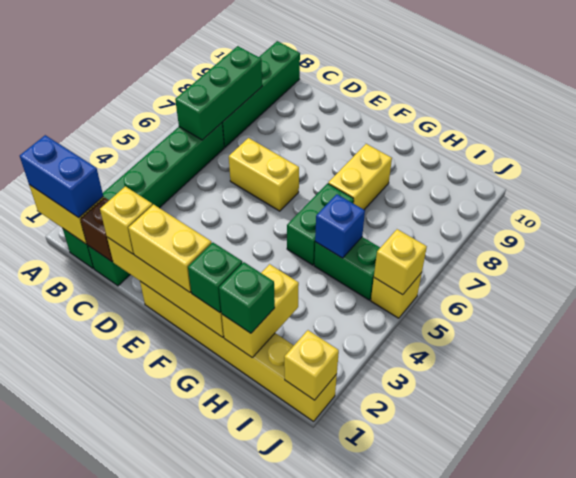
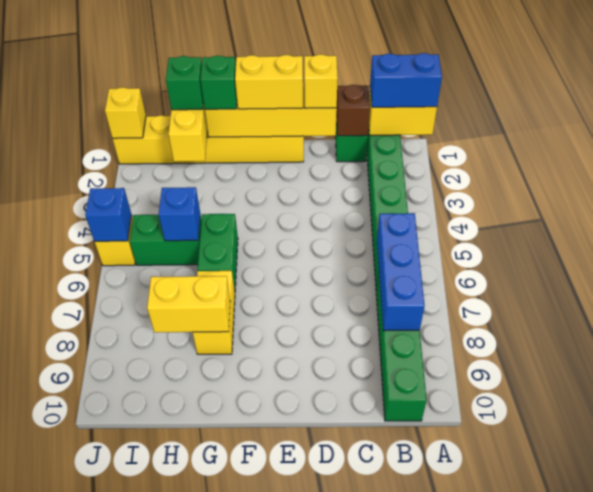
green 1x3 brick [175,46,262,140] -> blue 1x3 brick [377,213,425,331]
yellow 1x2 brick [229,138,299,211] -> yellow 1x2 brick moved to [147,276,230,332]
yellow 1x1 brick [374,229,427,295] -> blue 1x1 brick [85,188,132,241]

